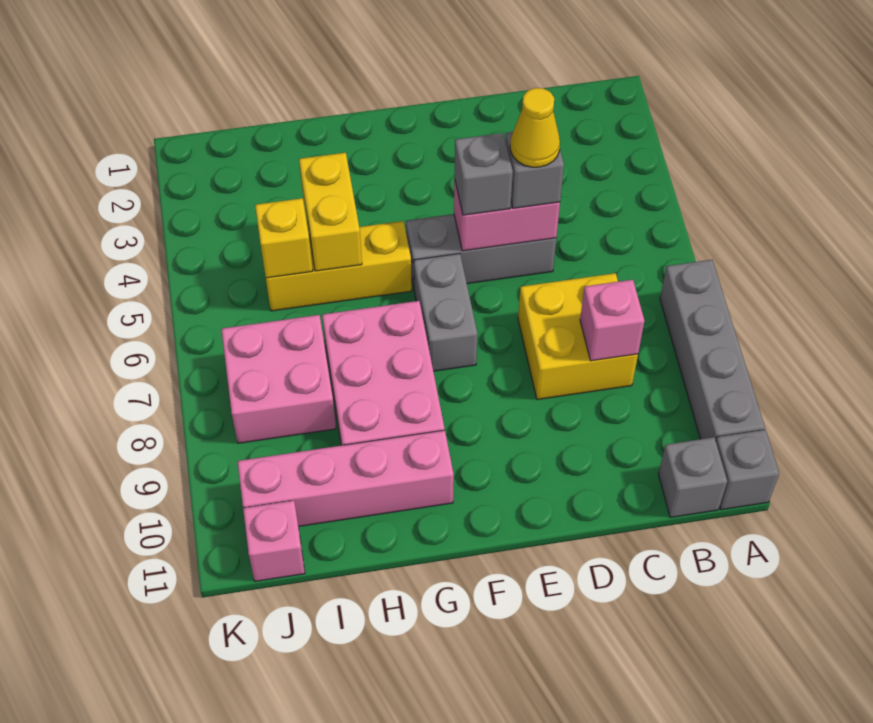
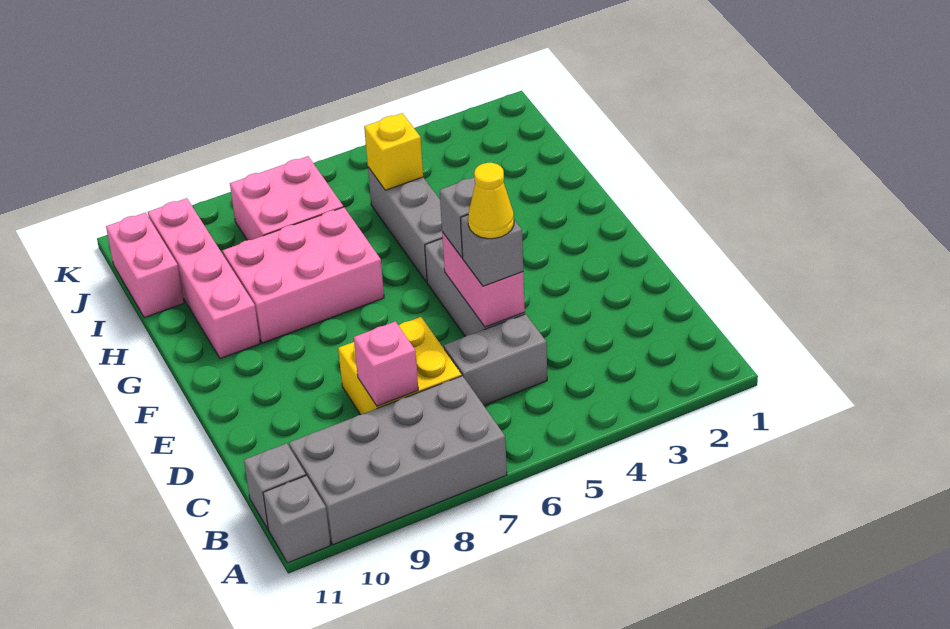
grey 1x4 brick [660,260,765,441] -> grey 2x4 brick [289,376,507,545]
grey 1x2 brick [414,254,477,371] -> grey 1x2 brick moved to [444,314,547,405]
yellow 1x3 brick [266,221,412,311] -> grey 1x3 brick [368,167,442,282]
yellow 1x2 brick [299,153,362,271] -> none
pink 1x1 brick [243,500,305,581] -> pink 1x2 brick [106,213,184,318]

